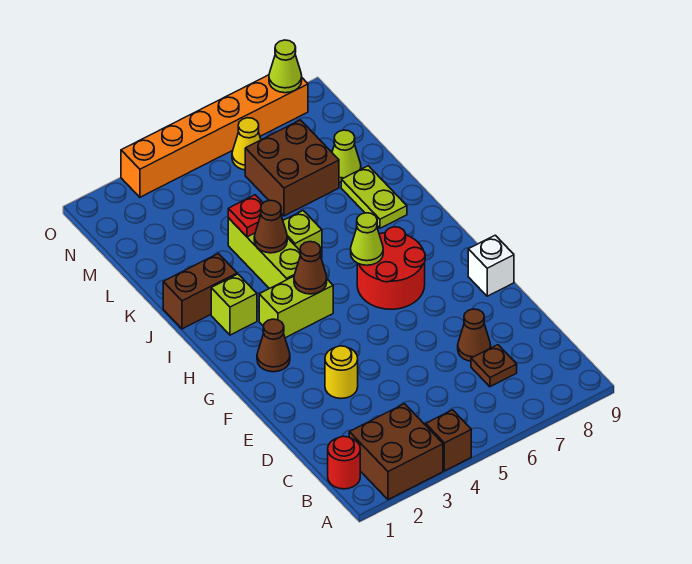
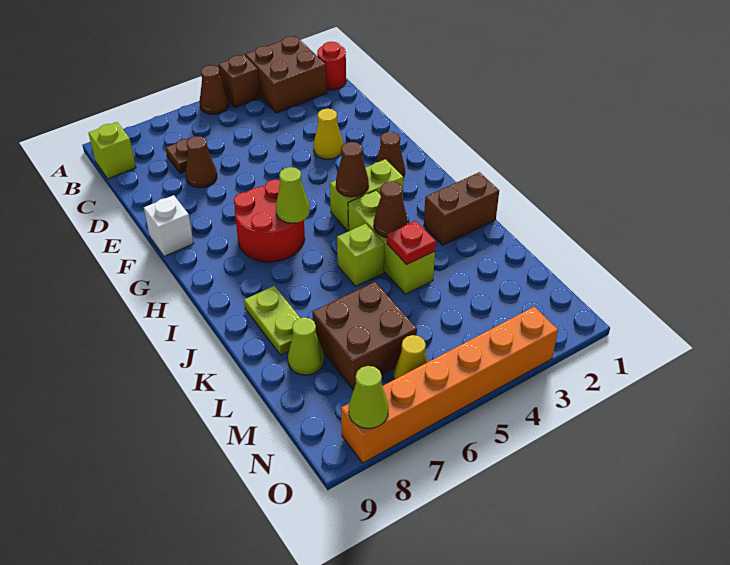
none -> brown 1x1 cone [200,65,229,114]
yellow 1x1 round brick [325,346,358,398] -> yellow 1x1 cone [313,109,343,159]
lime 1x1 brick [211,274,257,335] -> lime 1x1 brick moved to [89,122,136,179]

